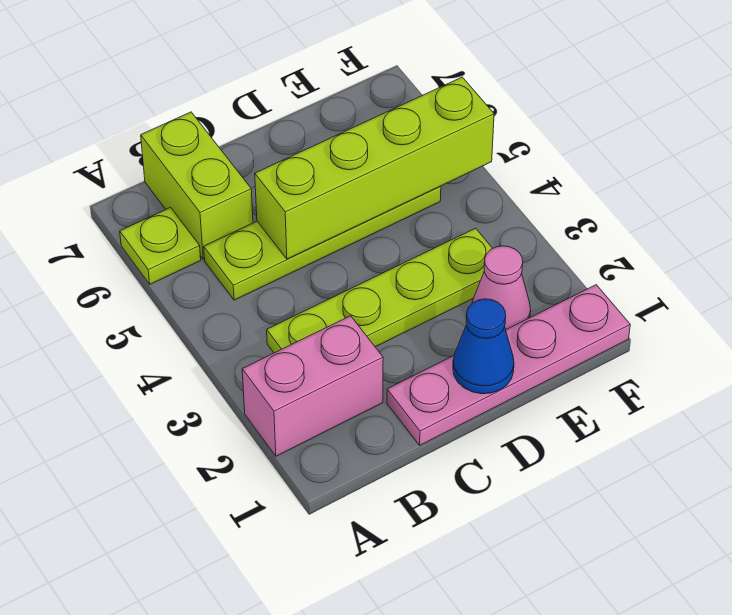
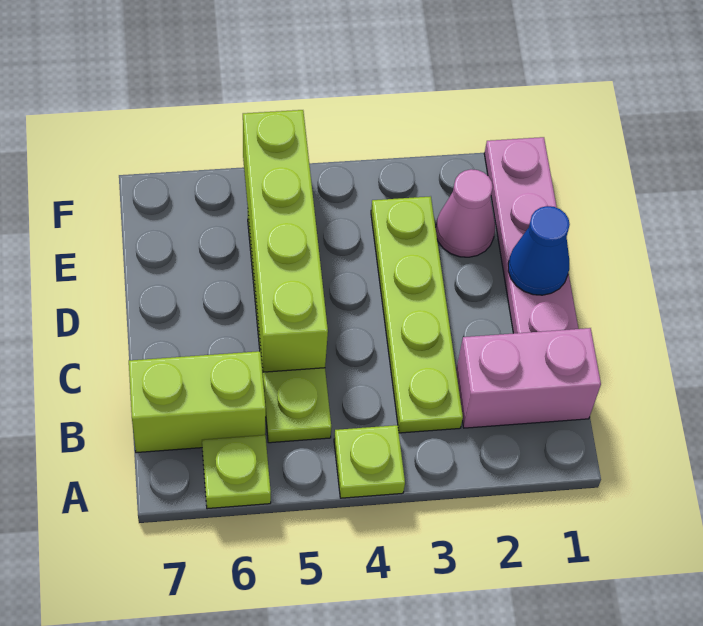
pink 1x2 brick [242,316,383,456] -> pink 1x2 brick turned to [456,328,601,428]
none -> lime 1x1 plate [334,425,405,498]

